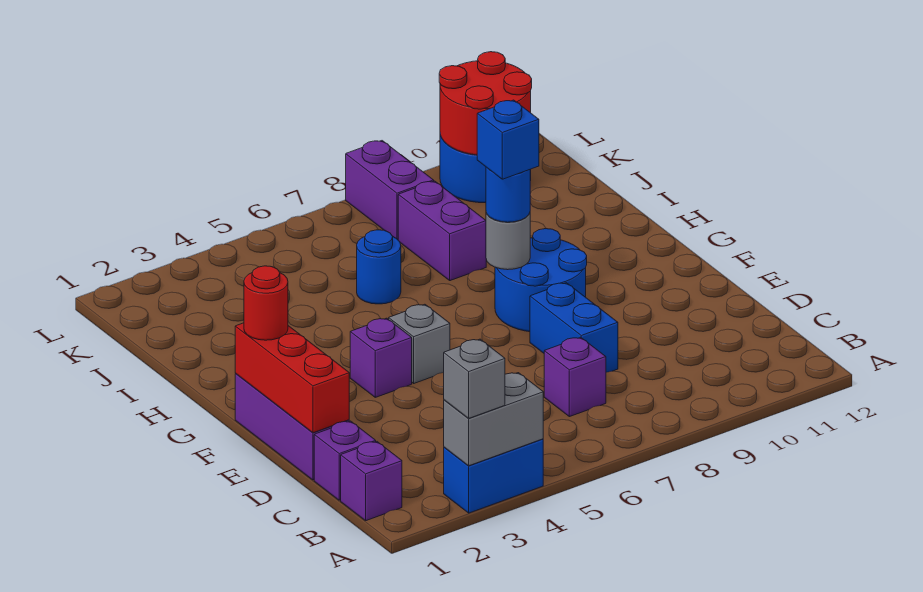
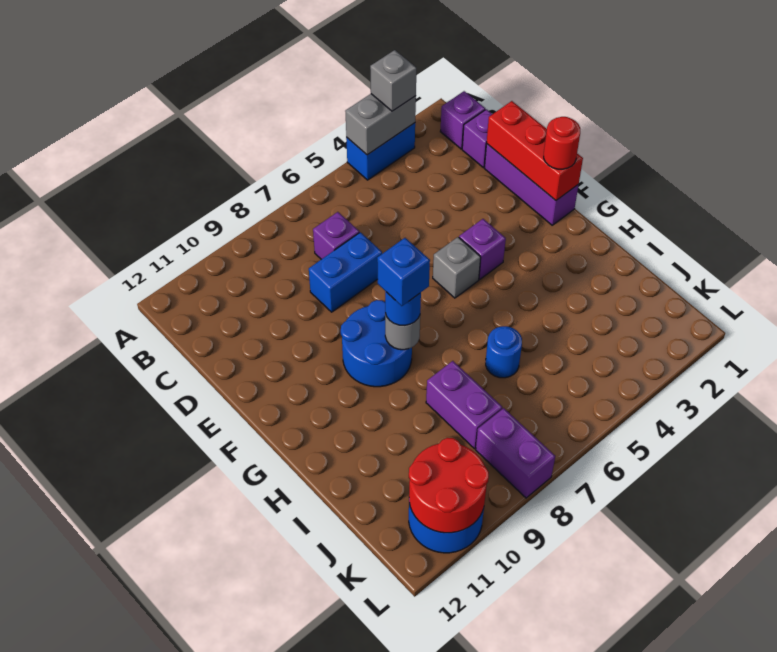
blue 1x2 brick [530,283,618,372] -> blue 1x2 brick turned to [309,232,382,312]

